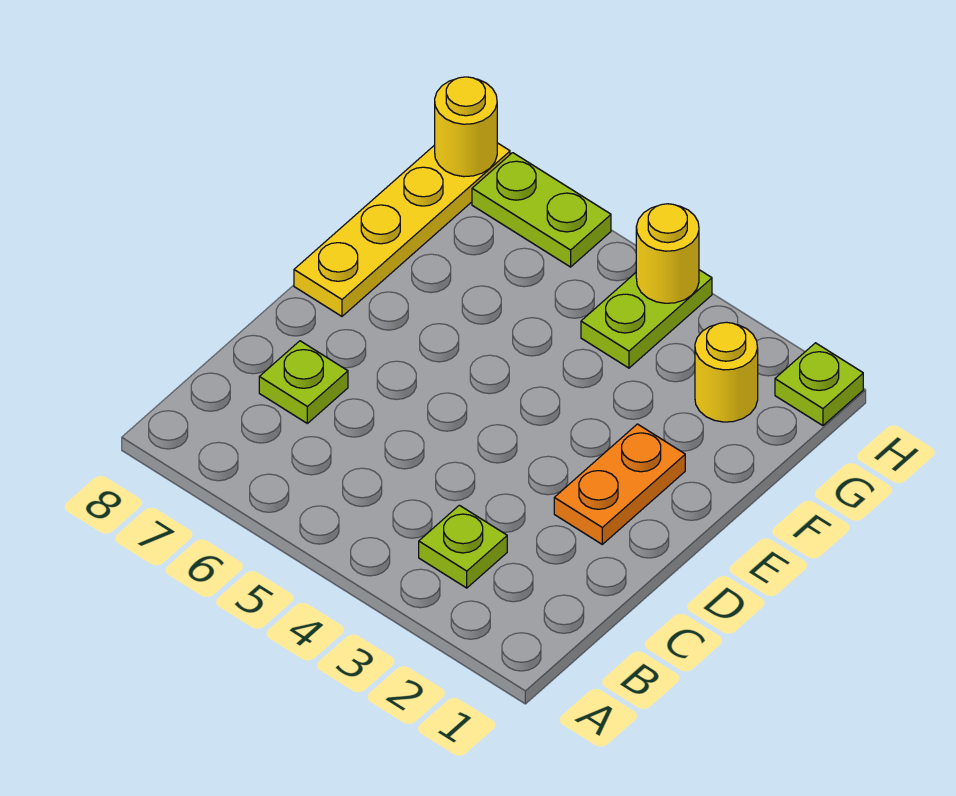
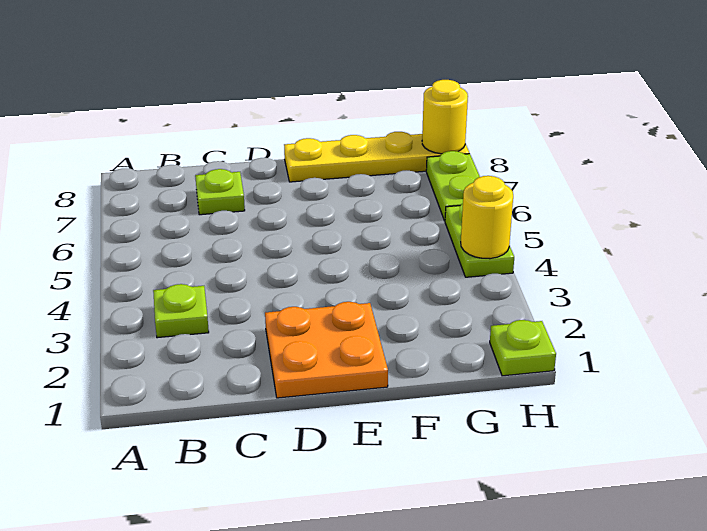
orange 1x2 plate [554,424,685,544] -> orange 2x2 plate [265,302,388,398]
yellow 1x1 round brick [695,322,758,422] -> none
lime 1x2 plate [581,270,712,368] -> lime 1x2 plate turned to [445,203,514,277]

